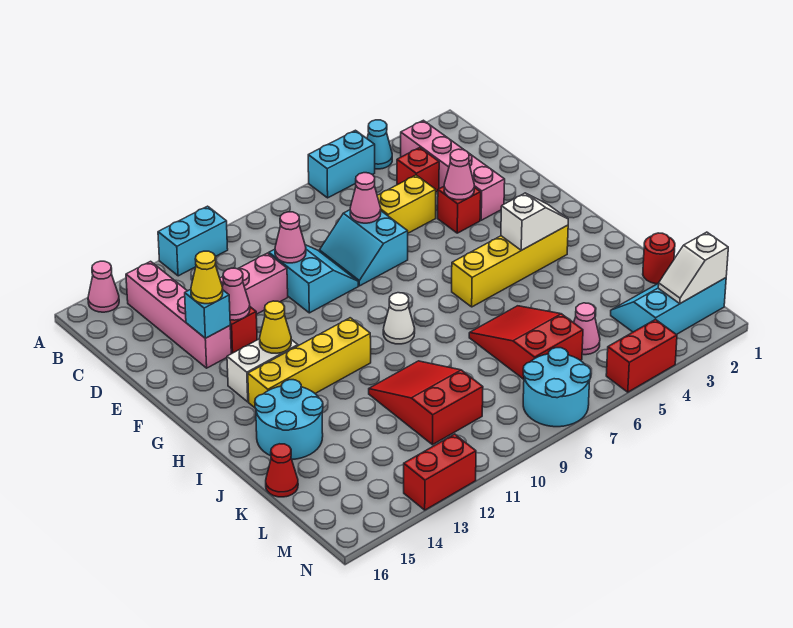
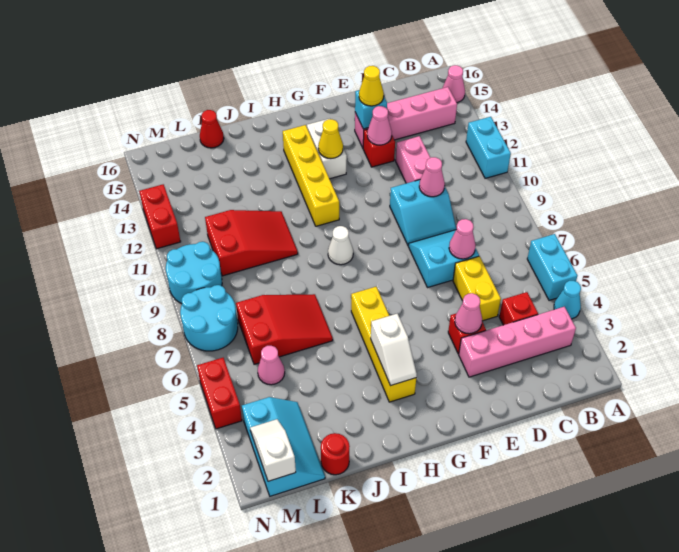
cyan 2x2 round brick [255,380,323,459] -> cyan 2x2 round brick moved to [166,242,222,304]

